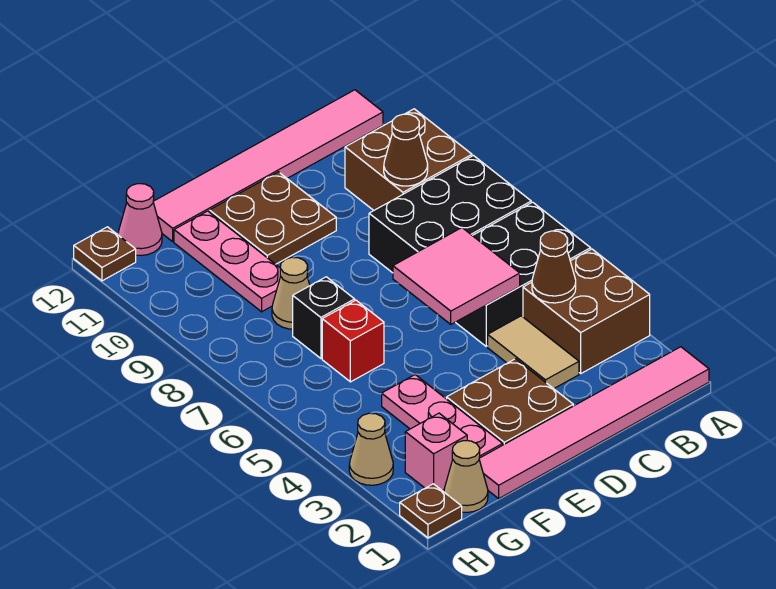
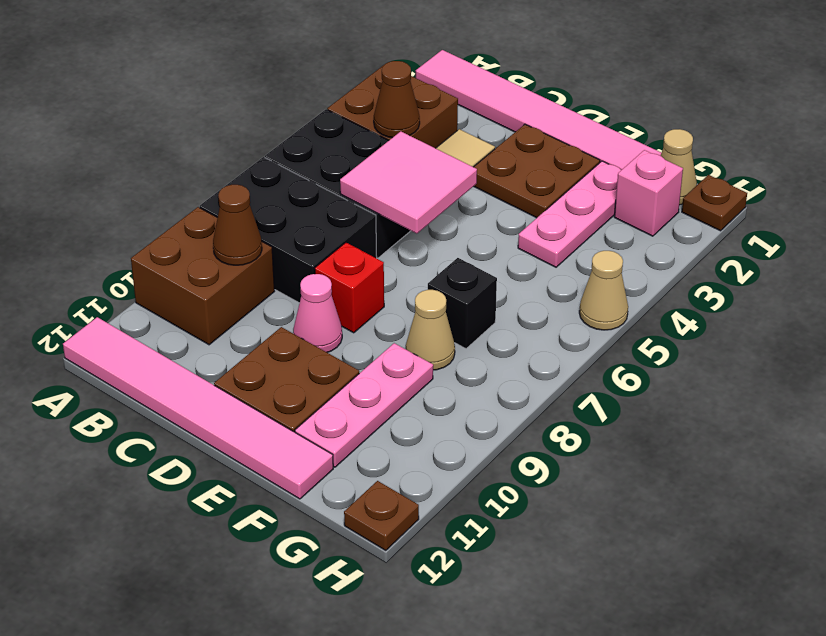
red 1x1 brick [322,300,384,382] -> red 1x1 brick moved to [315,243,384,333]
pink 1x1 cone [118,184,162,255] -> pink 1x1 cone moved to [293,274,342,353]
tan 1x1 cone [349,413,393,485] -> tan 1x1 cone moved to [579,251,628,330]

